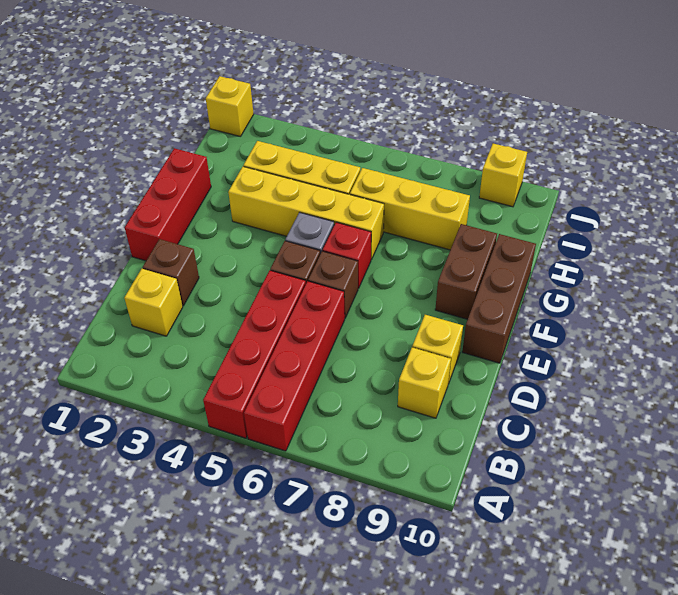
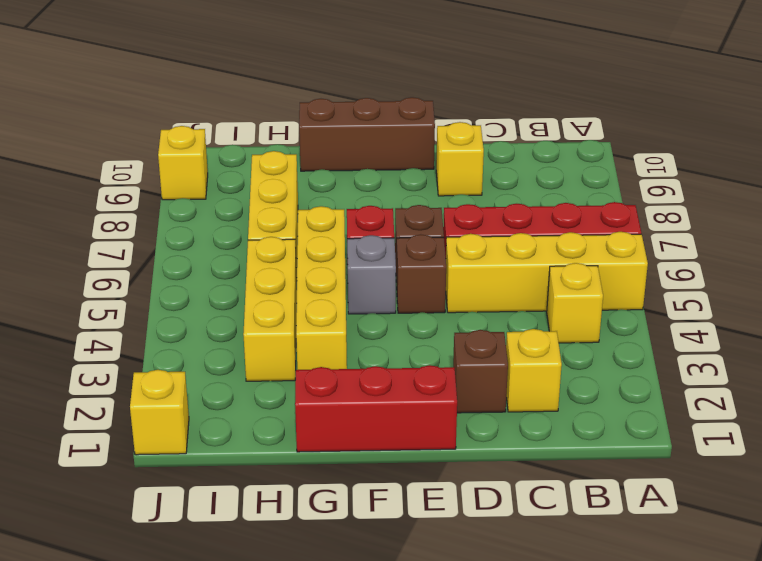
red 1x4 brick [203,271,306,438] -> yellow 1x4 brick [446,232,648,313]
yellow 1x1 brick [398,347,451,418] -> yellow 1x1 brick moved to [547,263,603,343]
brown 1x2 brick [435,224,497,319] -> none

